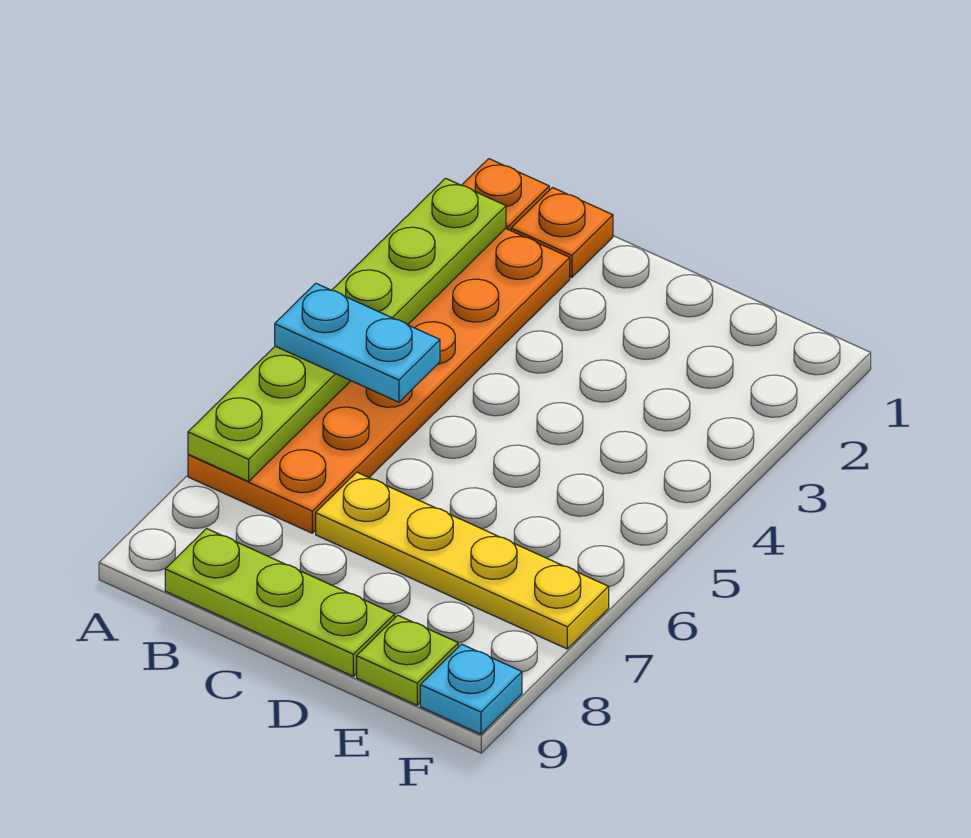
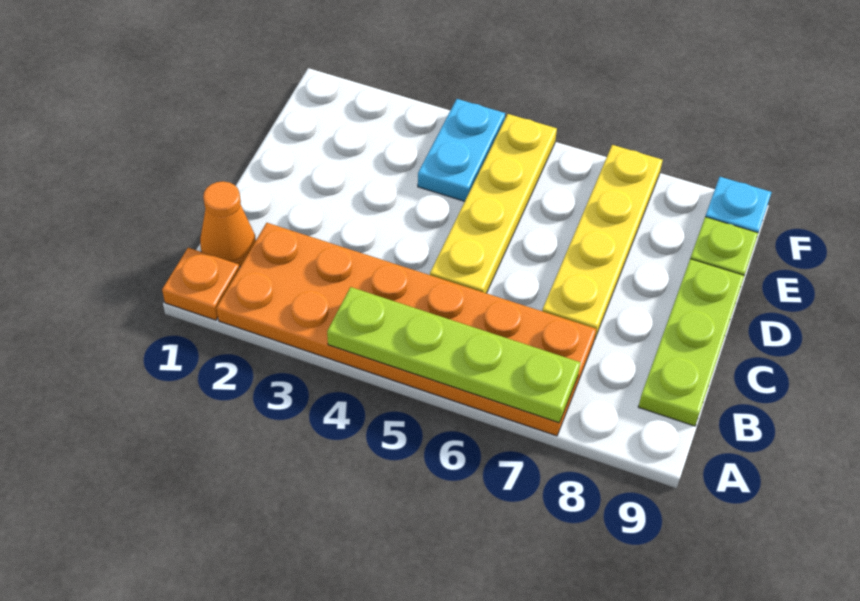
lime 1x6 plate [188,178,506,481] -> lime 1x4 plate [327,287,581,423]
cyan 1x2 plate [275,283,440,402] -> cyan 1x2 plate moved to [418,99,505,201]
orange 1x1 plate [511,188,613,278] -> orange 1x1 cone [200,181,256,267]
none -> yellow 1x4 plate [430,114,557,293]

